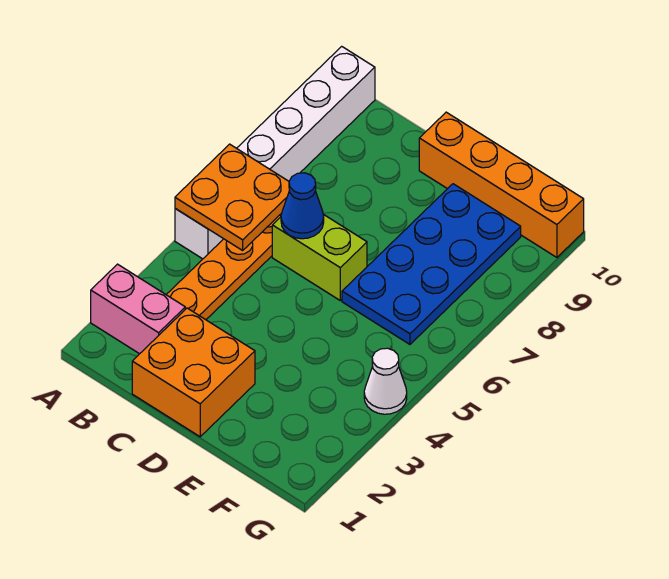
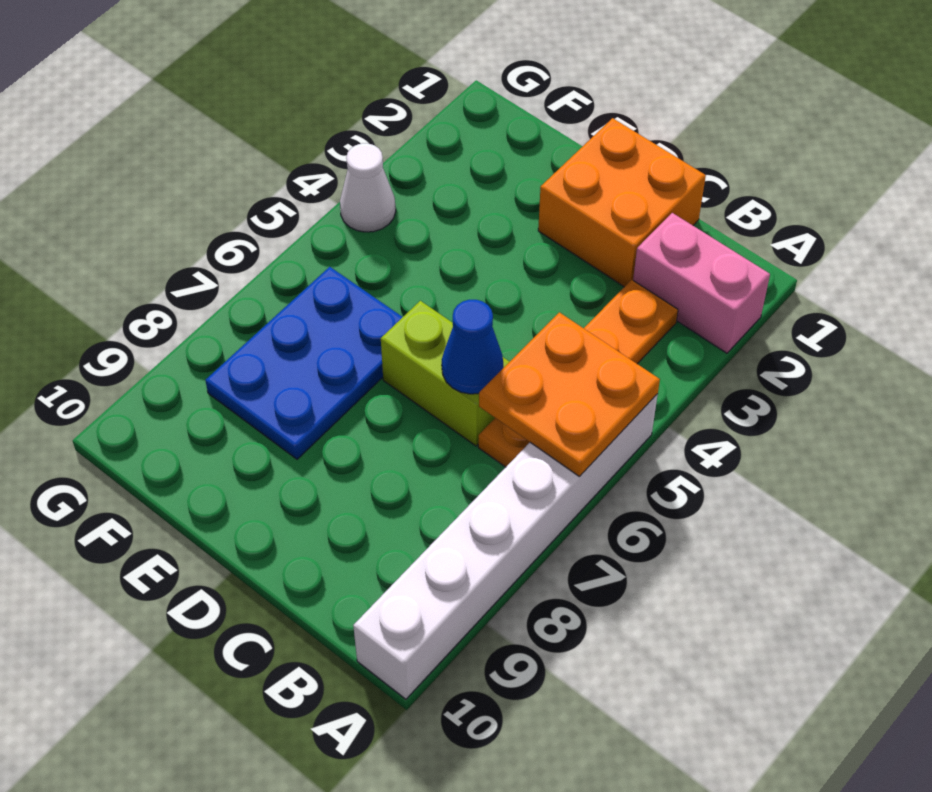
orange 1x4 brick [419,112,584,257] -> none
blue 2x4 plate [342,184,521,344] -> blue 2x3 plate [205,267,402,459]

